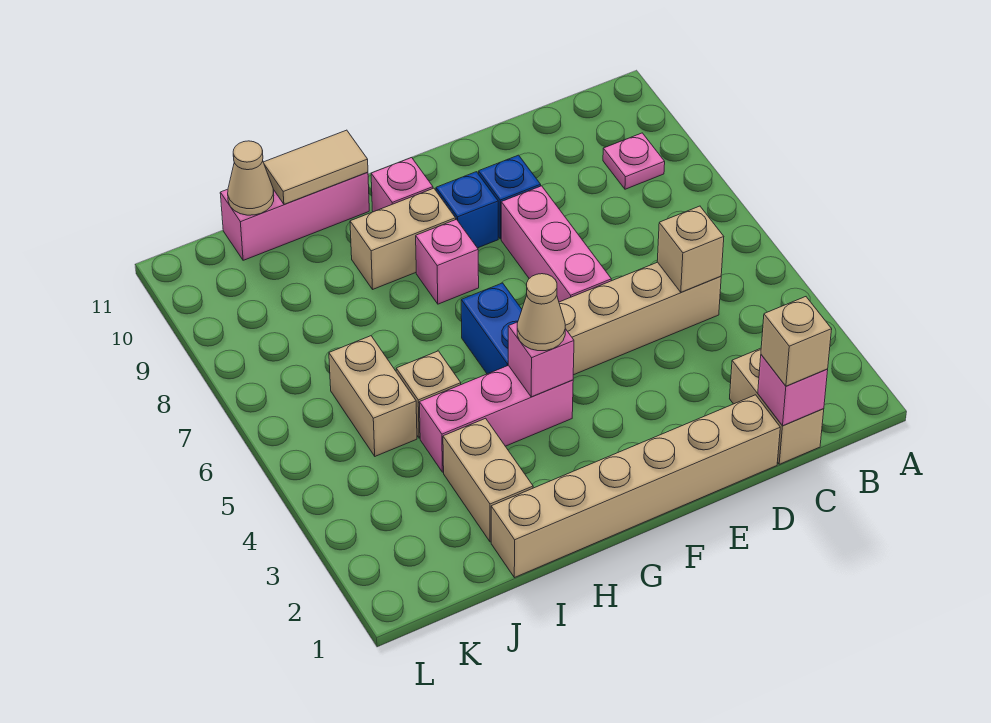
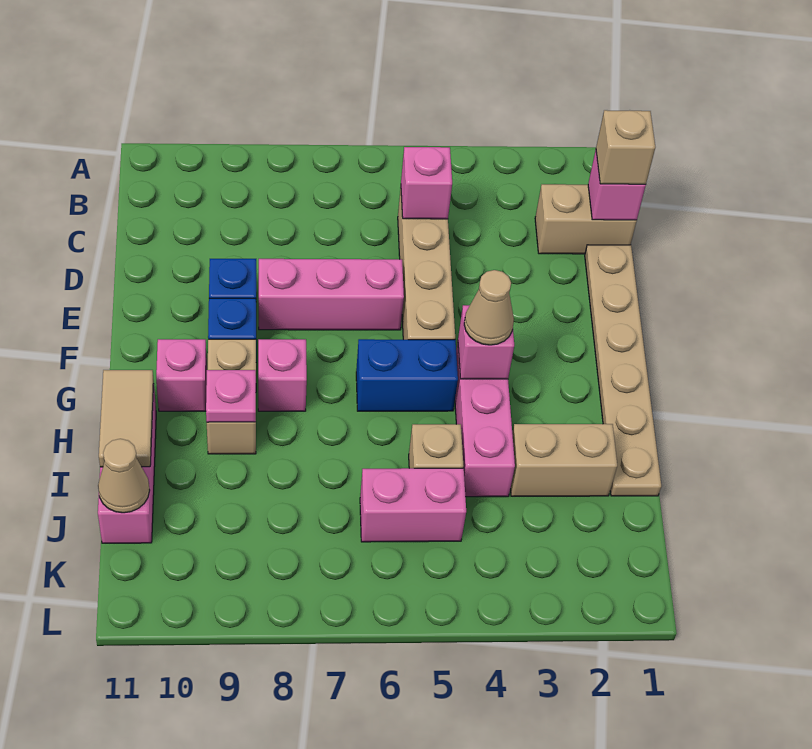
pink 1x1 plate [603,133,665,189] -> pink 1x1 plate moved to [206,370,256,422]
tan 1x1 brick [657,206,724,292] -> pink 1x1 brick [401,147,452,219]
tan 1x6 brick [491,395,780,578] -> tan 1x6 plate [585,245,661,496]
tan 1x2 brick [329,336,417,456] -> pink 1x2 brick [360,468,466,542]

